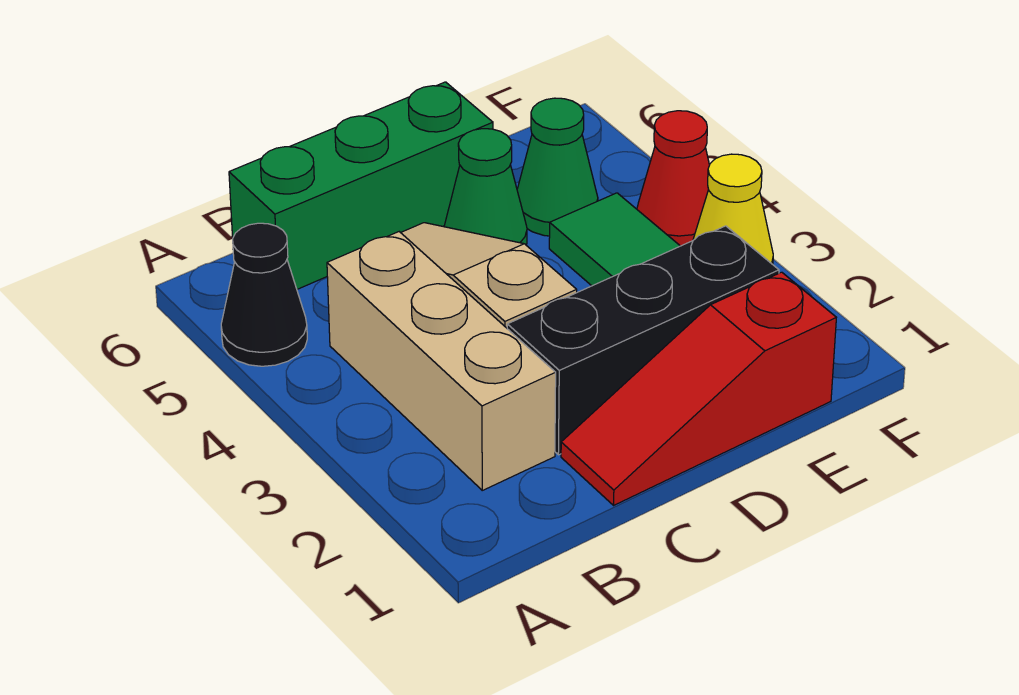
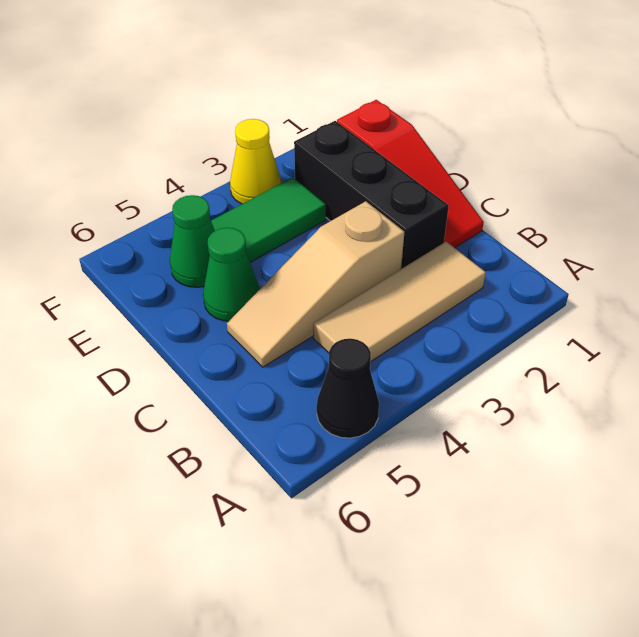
tan 1x3 brick [327,232,556,490] -> tan 1x3 tile [313,242,486,362]
green 1x3 brick [229,82,493,289] -> none
red 1x1 cone [637,111,709,246] -> none

